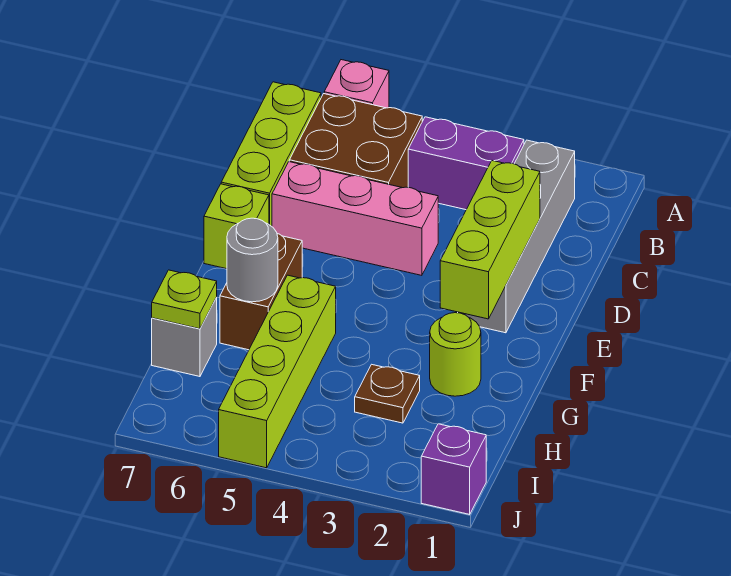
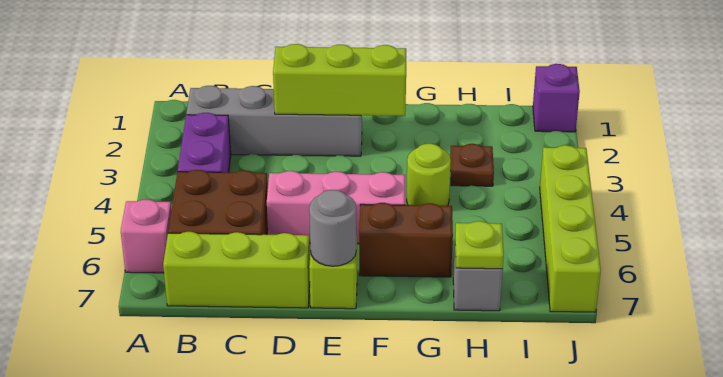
pink 1x3 brick [272,162,438,275] -> pink 1x3 brick turned to [267,171,405,244]
lime 1x1 round brick [430,313,481,396] -> lime 1x1 round brick moved to [407,144,451,206]
lime 1x4 brick [219,275,336,468] -> lime 1x4 brick turned to [540,145,601,312]
grey 1x1 round brick [227,218,278,302] -> grey 1x1 round brick moved to [309,190,356,266]

